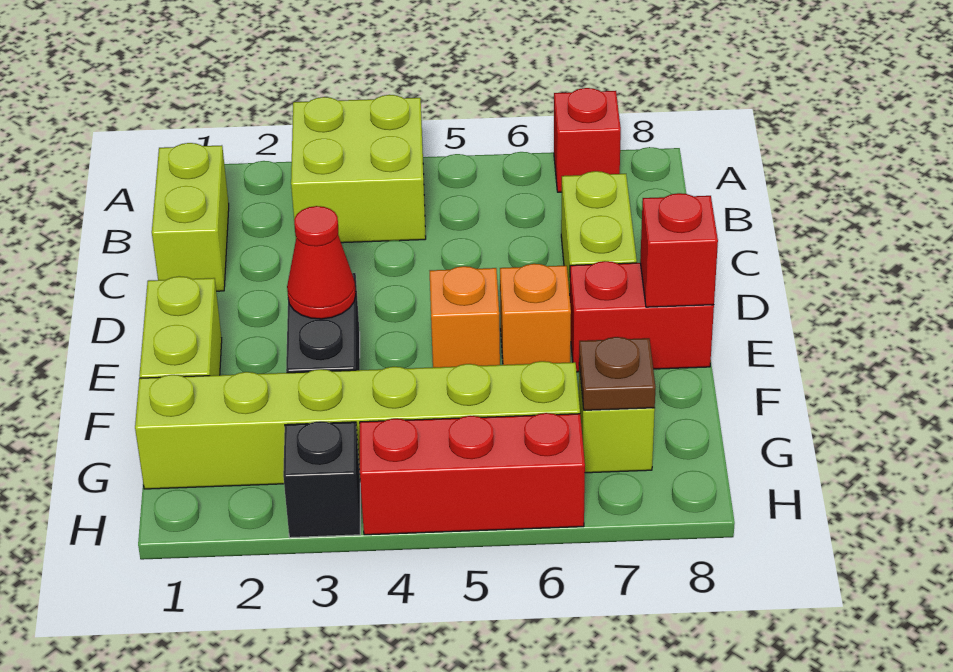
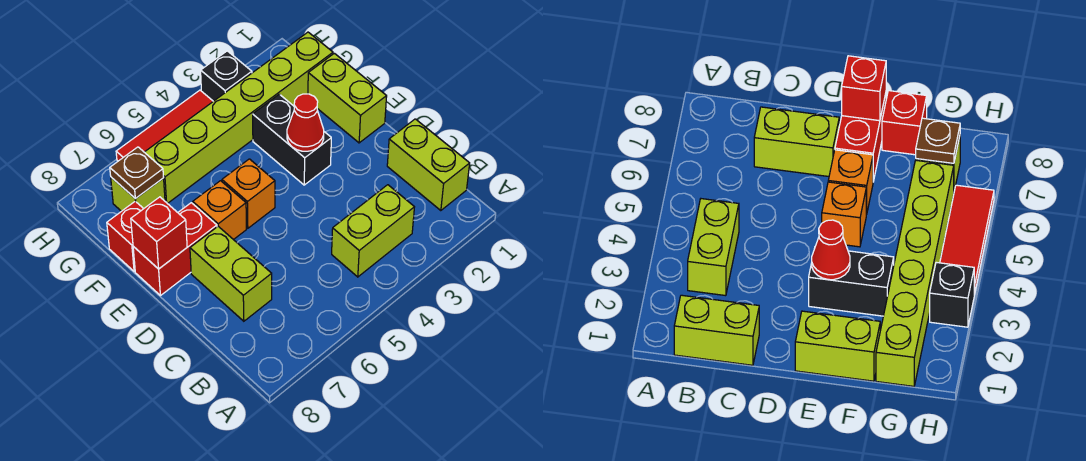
lime 2x2 brick [291,95,426,243] -> lime 1x2 brick [332,185,414,277]
red 1x1 brick [554,88,621,192] -> red 1x1 brick moved to [107,201,143,271]
red 1x3 brick [360,413,585,535] -> red 1x3 tile [116,90,213,161]

